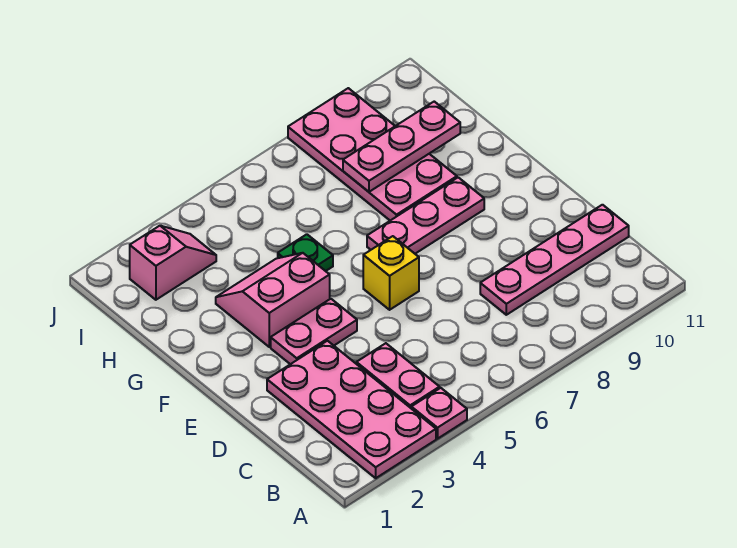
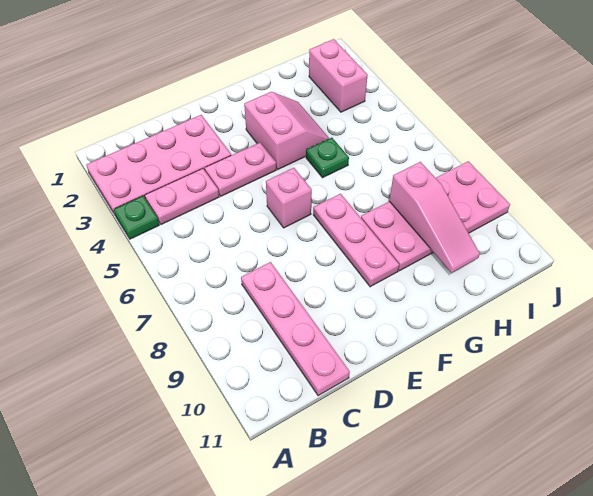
pink 1x1 plate [411,388,467,439] -> green 1x1 plate [114,196,159,239]
pink 1x2 plate [271,299,357,364] -> pink 1x2 plate turned to [205,143,276,196]
yellow 1x1 brick [363,236,419,310] -> pink 1x1 brick [266,168,312,228]
pink 1x3 plate [343,102,460,192] -> pink 1x3 slope [389,162,480,273]
pink 1x2 slope [130,226,216,300] -> pink 1x2 brick [309,39,368,112]

